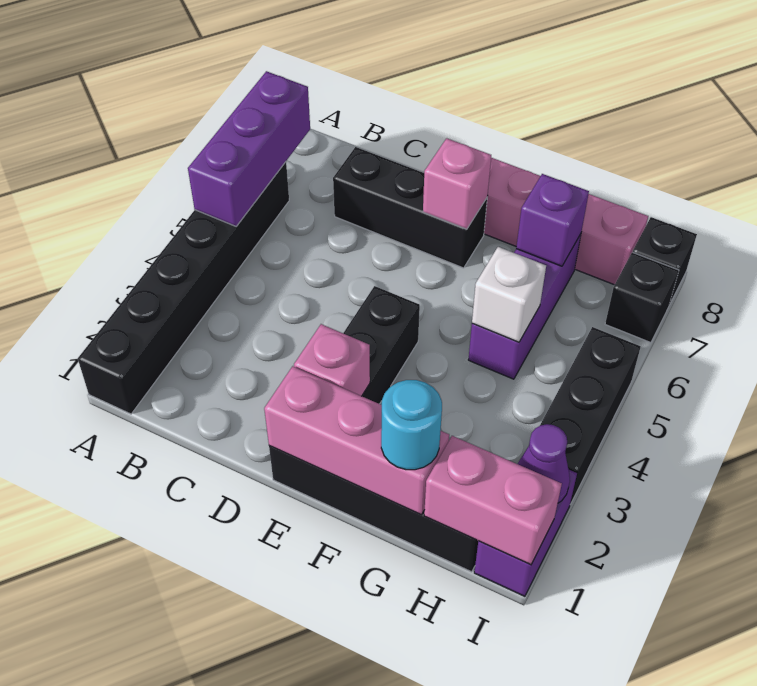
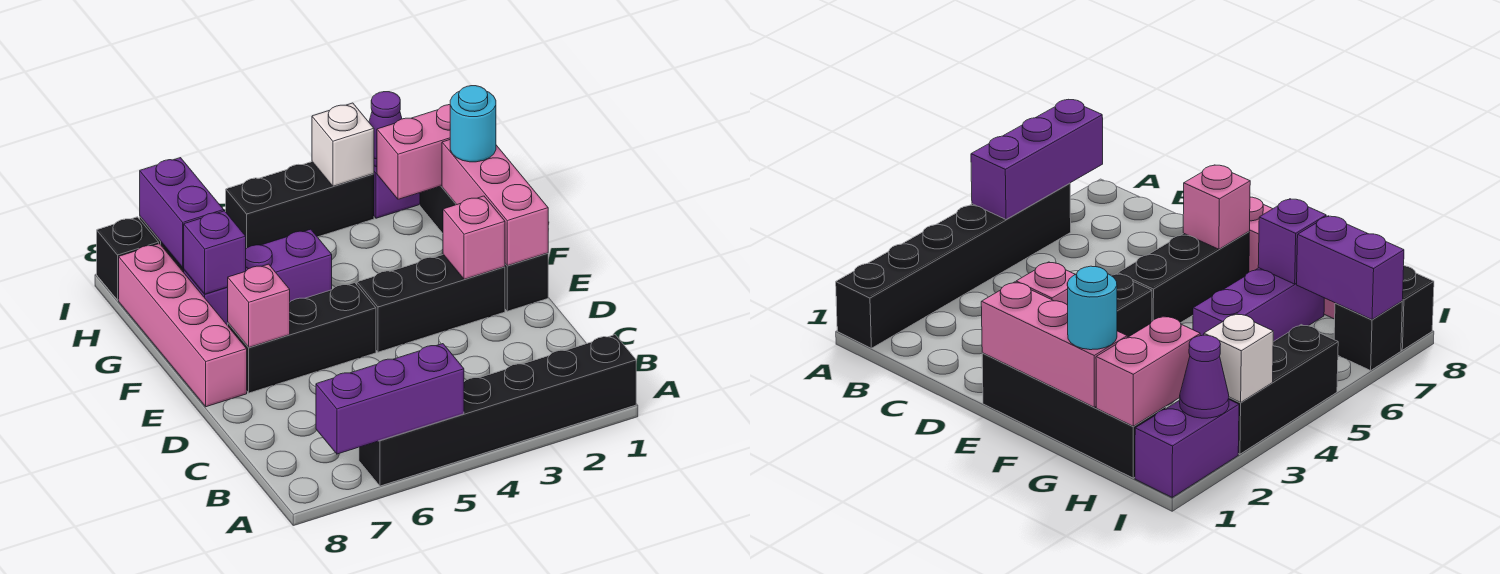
black 1x3 brick [333,147,487,268] -> black 1x3 brick turned to [228,283,376,393]
white 1x1 brick [472,247,546,342] -> white 1x1 brick moved to [312,103,374,186]
pink 1x2 brick [424,436,562,565] -> pink 1x2 brick turned to [377,105,450,199]
none -> purple 1x2 brick [140,158,224,267]

